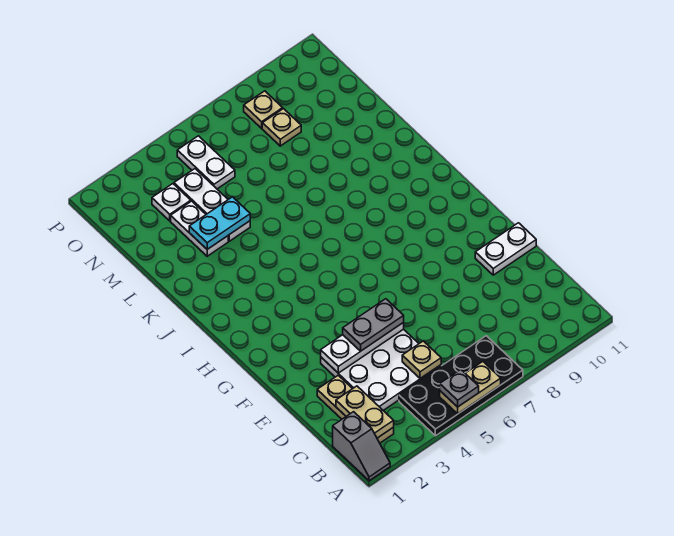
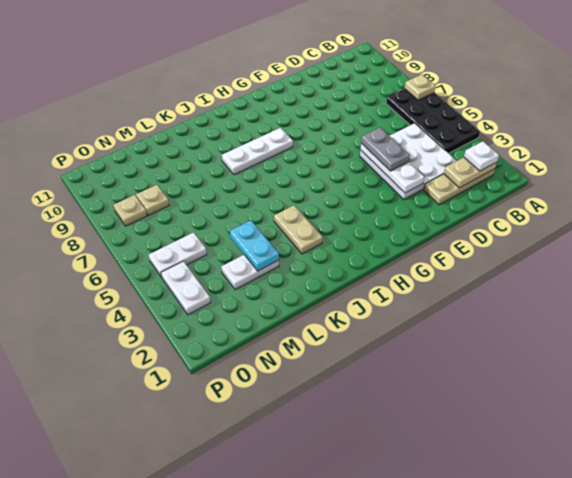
grey 1x2 slope [333,412,390,481] -> none
tan 1x2 plate [440,362,501,414] -> tan 1x2 plate moved to [274,205,323,254]
grey 1x1 plate [440,369,479,407] -> none
tan 1x1 plate [402,341,441,379] -> tan 1x1 plate moved to [405,75,436,100]
white 1x2 plate [475,223,536,275] -> white 1x2 plate moved to [161,261,211,315]
white 1x3 plate [174,169,250,241] -> white 1x3 plate moved to [222,128,293,175]
white 1x1 plate [152,184,191,221] -> white 1x1 plate moved to [464,142,499,171]

